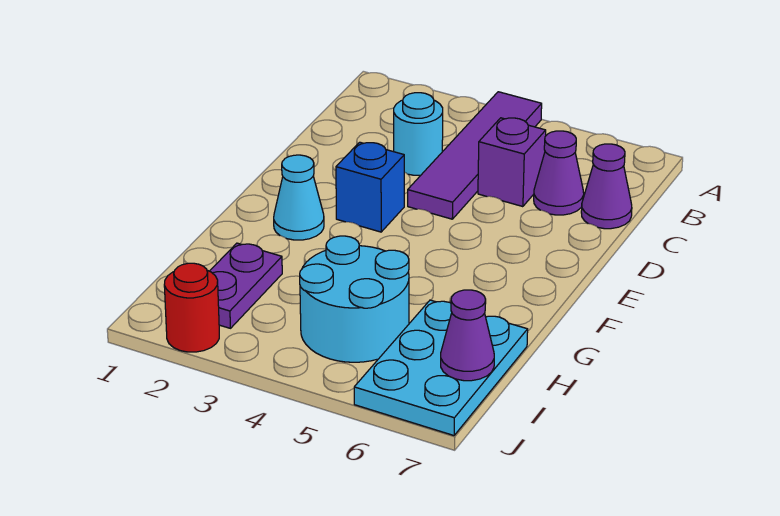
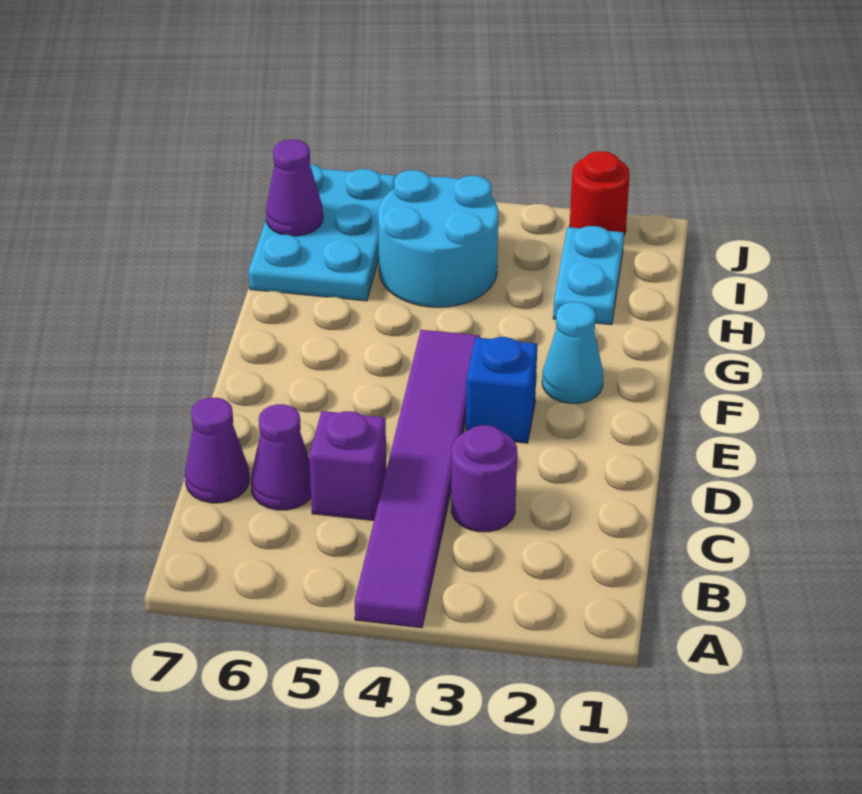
purple 1x4 tile [408,92,542,219] -> purple 1x6 tile [355,330,480,628]
cyan 1x1 round brick [394,93,443,175] -> purple 1x1 round brick [451,425,517,532]
purple 1x2 plate [210,243,282,328] -> cyan 1x2 plate [553,226,624,325]

